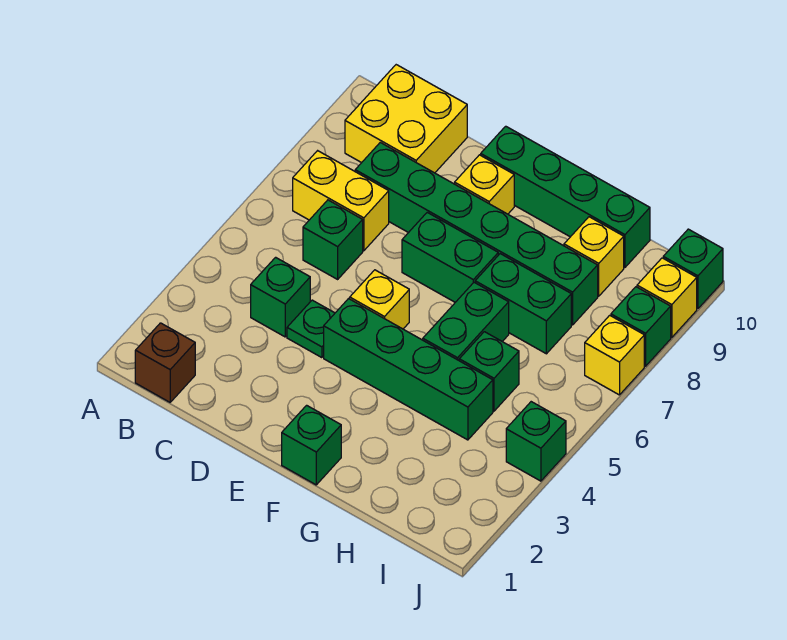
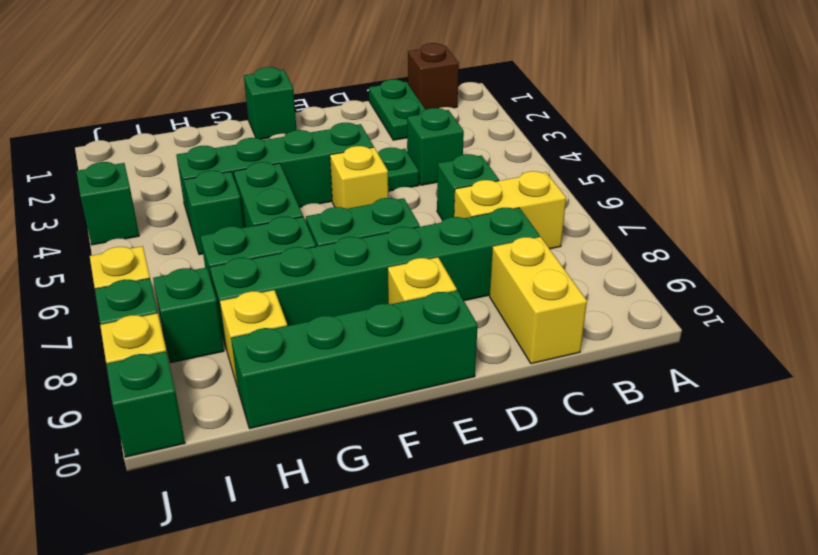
yellow 2x2 brick [345,65,467,173] -> yellow 1x2 brick [490,237,587,364]
none -> green 1x2 plate [369,79,426,140]
none -> green 1x1 brick [153,268,224,363]

